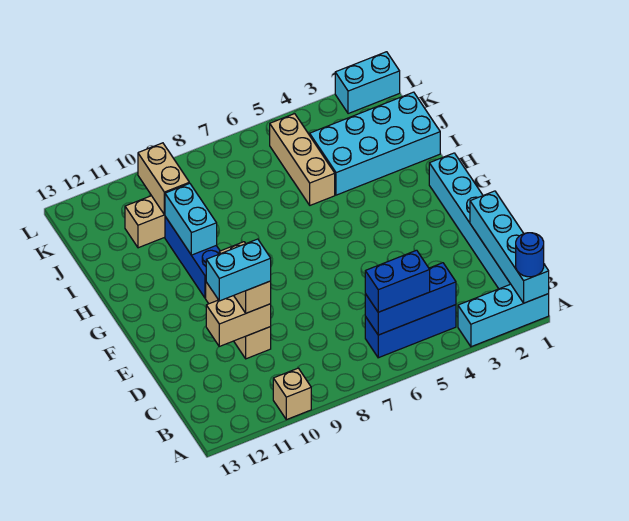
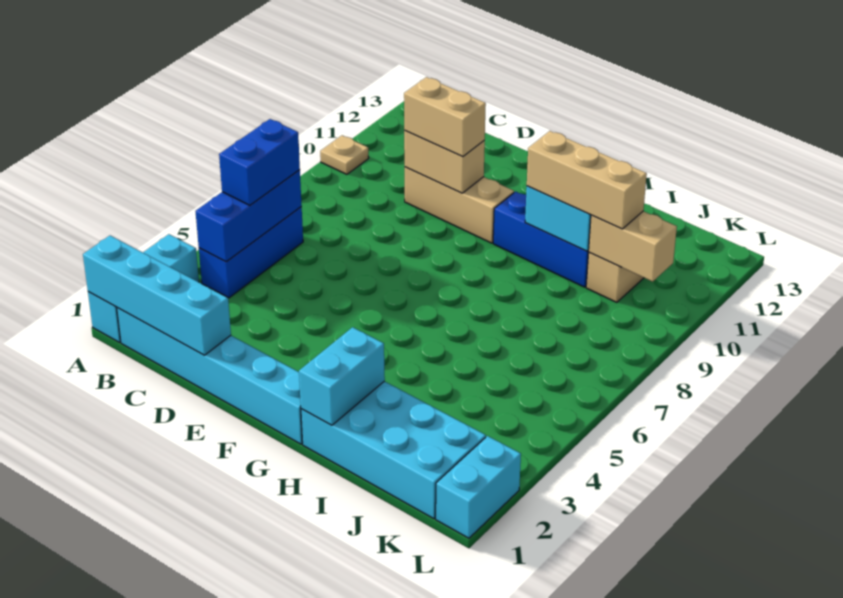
blue 1x1 round brick [516,233,544,277] -> none
tan 1x1 brick [273,368,311,420] -> tan 1x1 plate [320,135,369,174]
tan 1x2 brick [206,296,271,346] -> tan 1x2 brick turned to [404,131,485,193]
cyan 1x2 brick [206,239,271,301] -> cyan 1x2 brick moved to [299,327,385,425]
cyan 2x4 brick [310,92,440,195] -> cyan 2x4 brick turned to [301,381,486,519]
tan 1x3 brick [270,114,335,205] -> tan 1x3 brick moved to [527,131,647,229]

